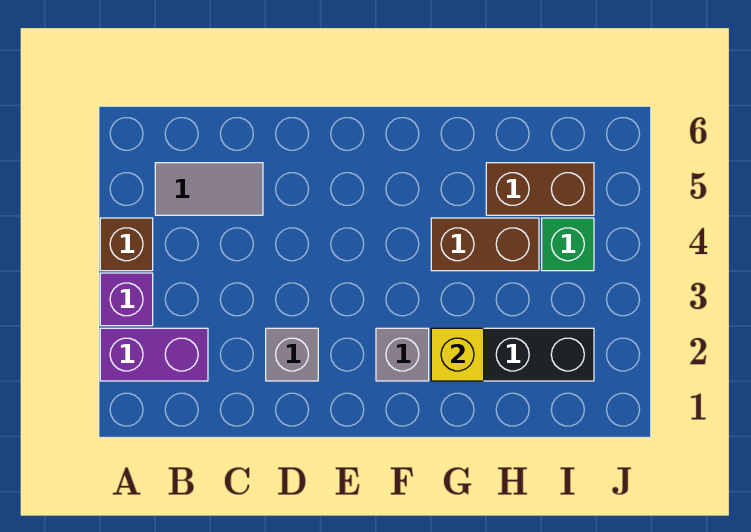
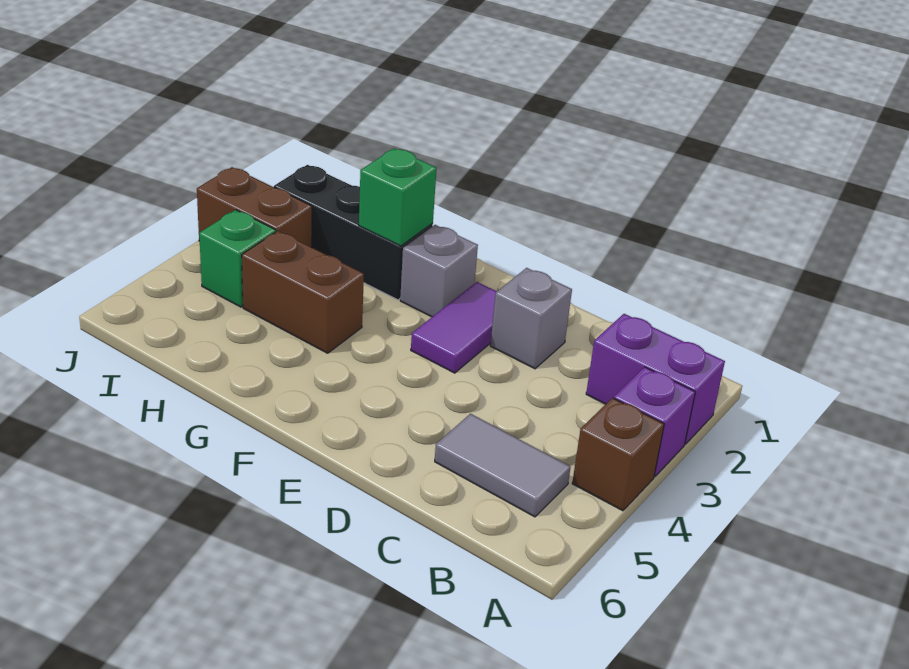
none -> purple 1x2 tile [411,282,497,373]
yellow 1x1 brick [431,328,484,381] -> green 1x1 brick [359,148,437,246]
brown 1x2 brick [486,163,594,215] -> brown 1x2 brick moved to [197,167,312,247]

